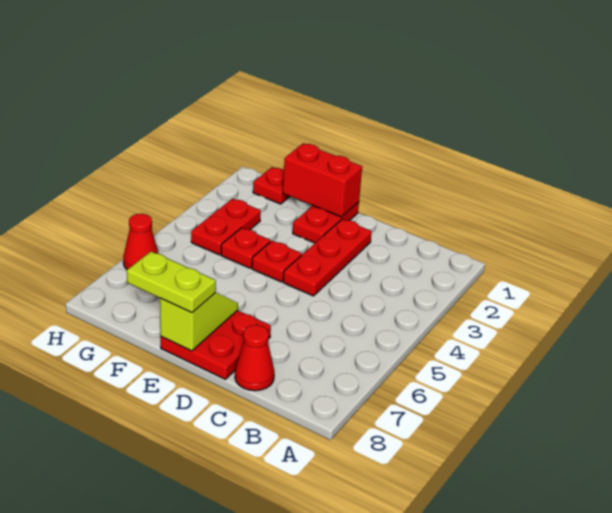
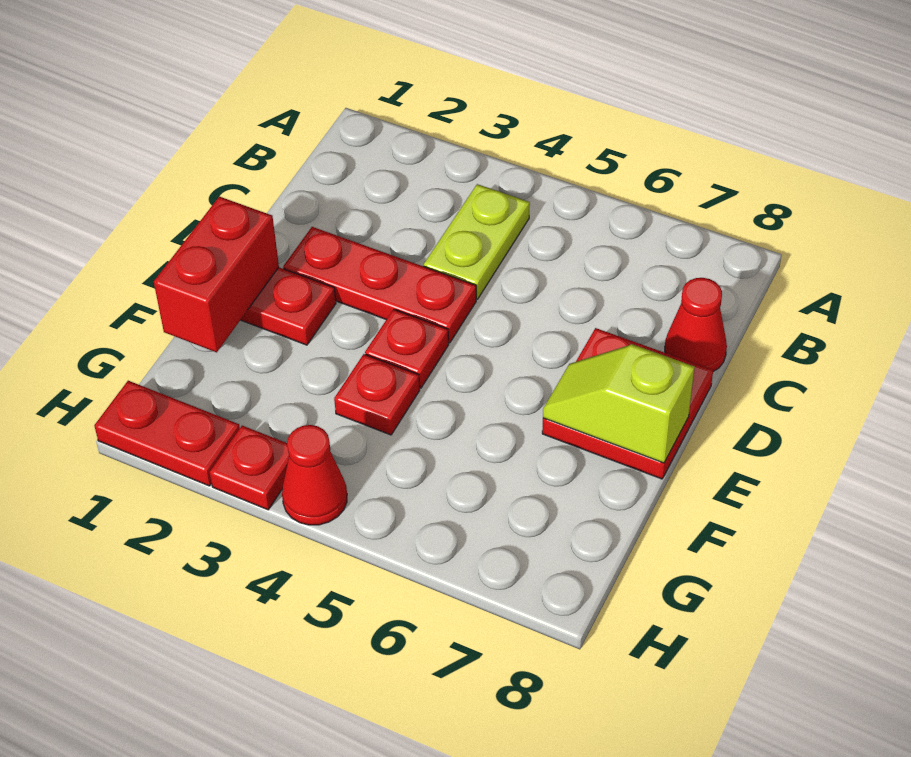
lime 1x2 plate [127,251,216,313] -> lime 1x2 plate moved to [424,184,530,299]
red 1x1 plate [253,167,290,204] -> red 1x1 plate moved to [210,426,289,510]
red 1x2 plate [191,199,261,255] -> red 1x2 plate moved to [94,381,240,486]
red 1x1 cone [123,214,158,270] -> red 1x1 cone moved to [282,425,347,525]

